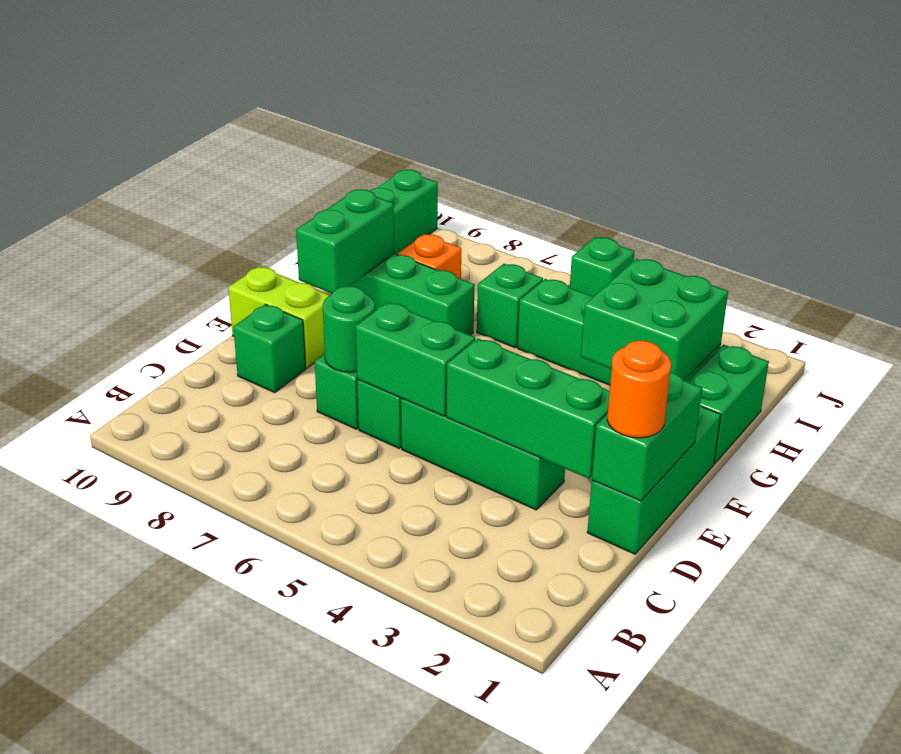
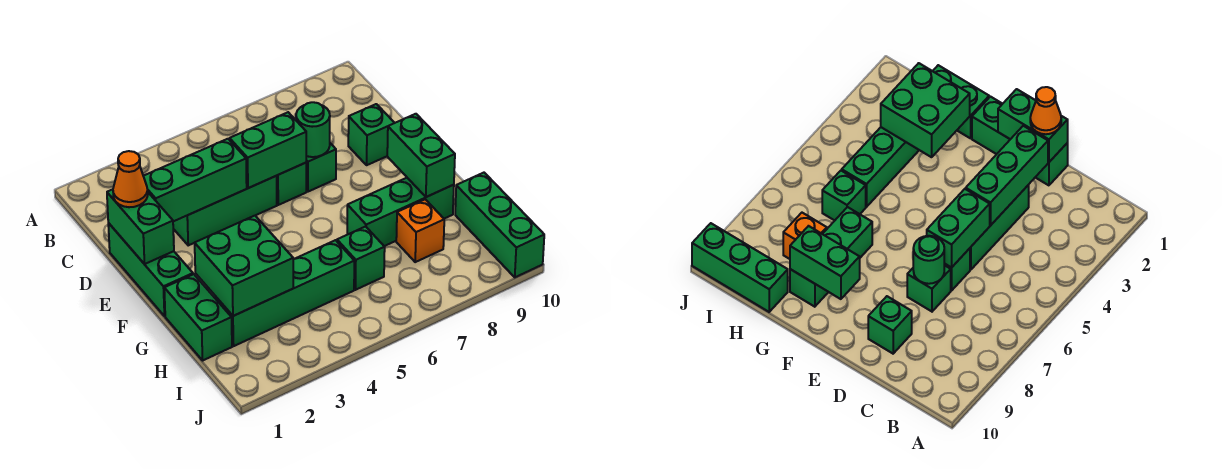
orange 1x1 round brick [607,341,671,438] -> orange 1x1 cone [113,151,148,207]
lime 1x2 brick [228,267,330,368] -> none
green 1x1 brick [570,237,635,296] -> none

